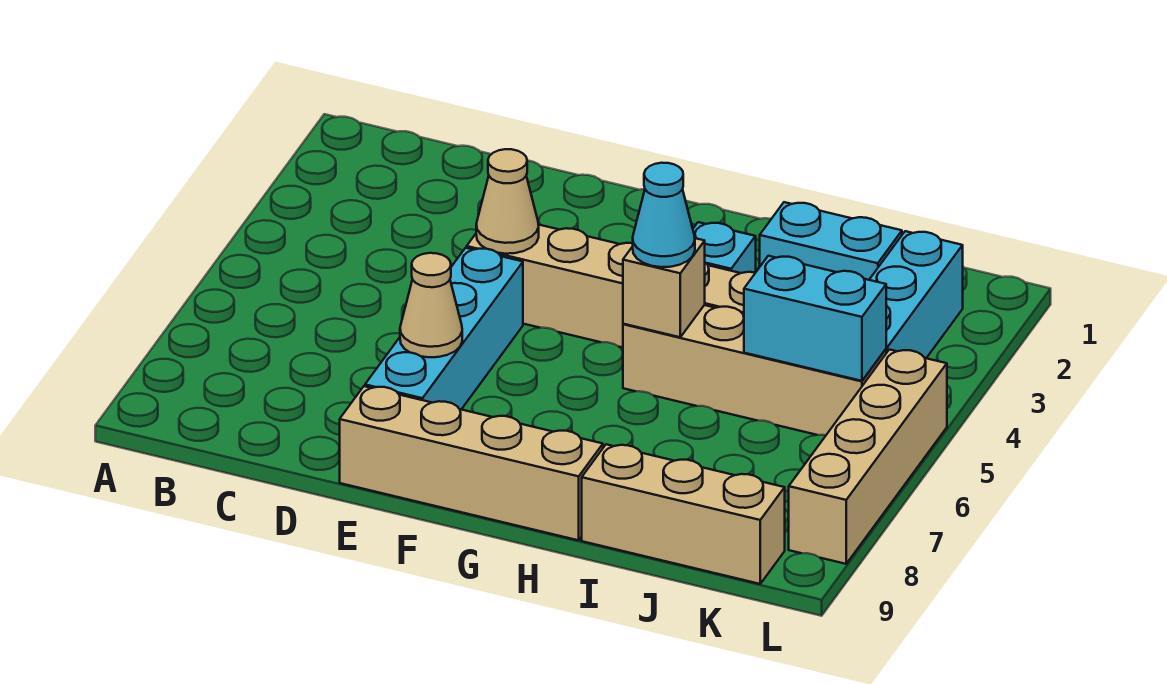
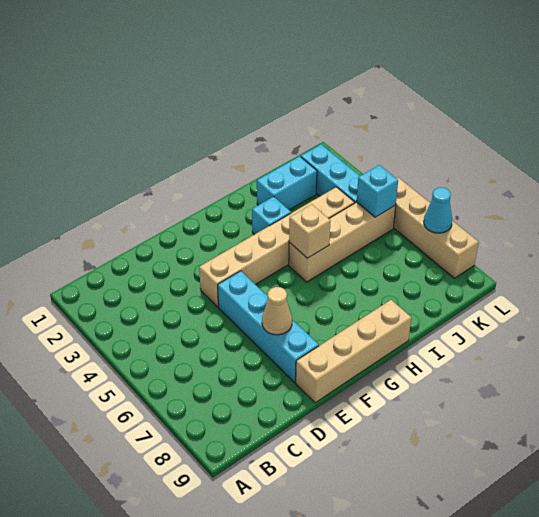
tan 1x1 cone [476,149,539,254] -> none
cyan 1x1 cone [633,163,695,267] -> cyan 1x1 cone moved to [424,187,452,233]
tan 1x3 brick [582,444,785,584] -> none
cyan 1x2 brick [744,256,886,381] -> cyan 1x1 brick [357,165,398,217]

